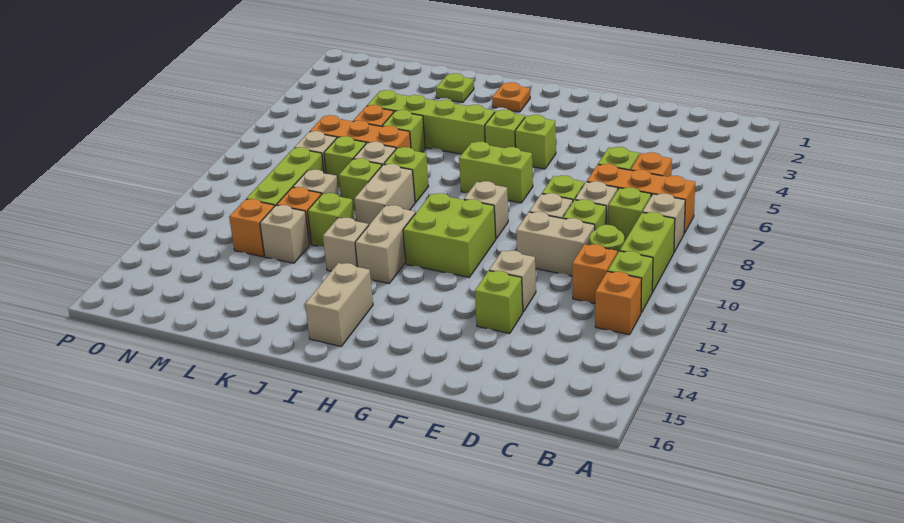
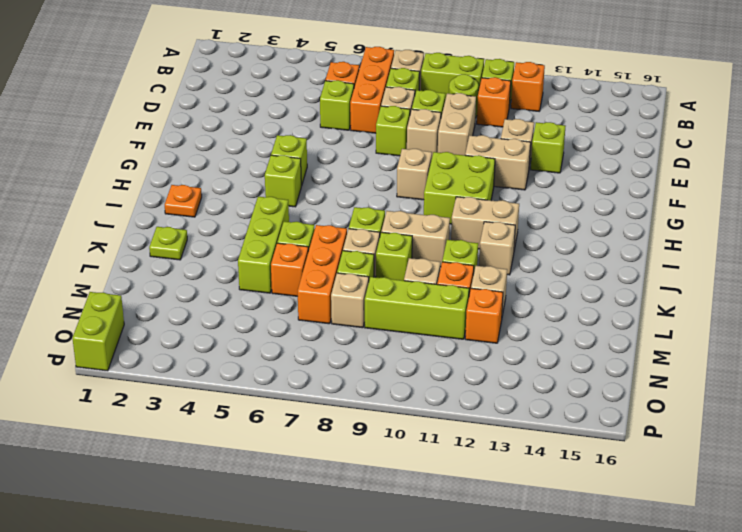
lime 1x2 brick [459,142,533,203] -> lime 1x2 brick moved to [73,292,124,371]
lime 1x4 brick [367,90,495,154] -> lime 1x3 brick [238,197,289,293]
tan 1x2 brick [305,263,373,347] -> tan 1x2 brick moved to [465,135,531,190]

